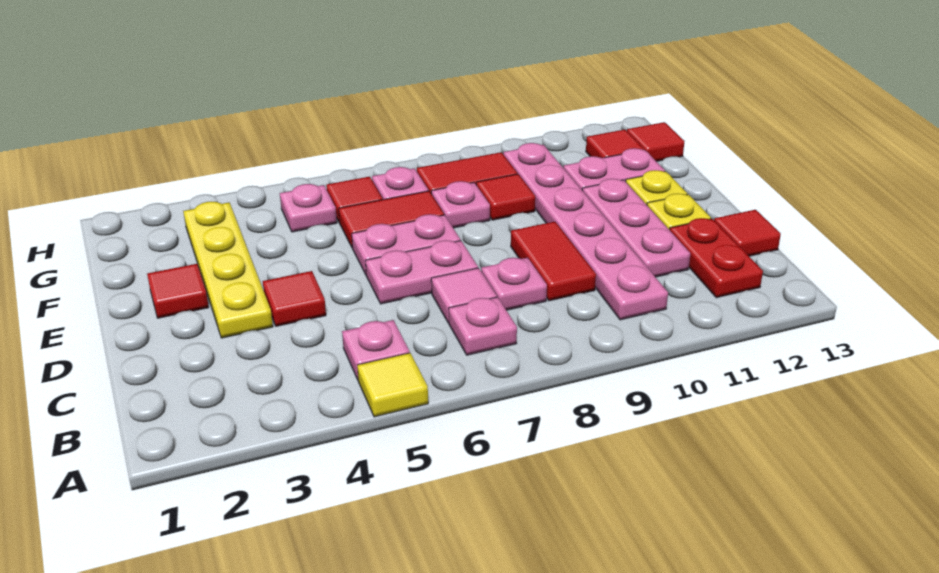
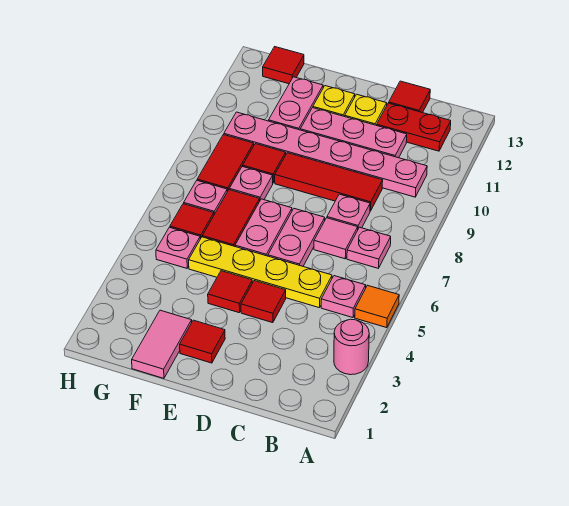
none -> pink 1x1 round brick [334,319,369,375]
yellow 1x1 tile [357,353,428,417] -> orange 1x1 tile [355,285,399,328]
red 1x2 tile [511,222,596,301] -> red 1x3 tile [275,153,383,211]
yellow 1x4 plate [183,202,273,338] -> yellow 1x4 plate moved to [189,237,332,308]
none -> pink 1x2 tile [132,310,192,378]
red 1x1 tile [586,130,644,158] -> red 1x1 tile moved to [208,271,252,313]

